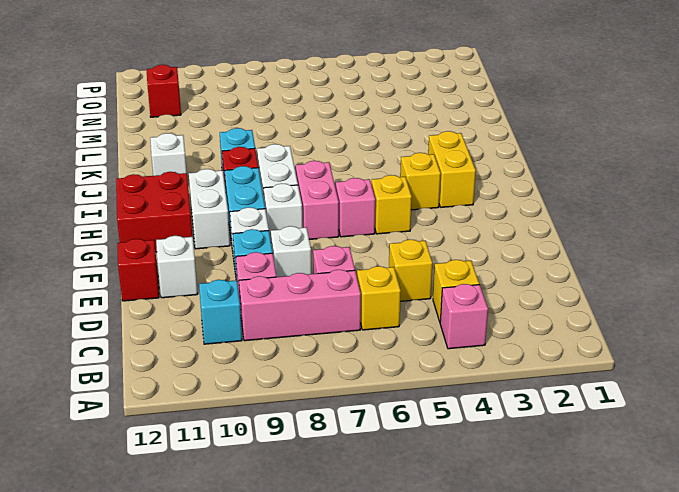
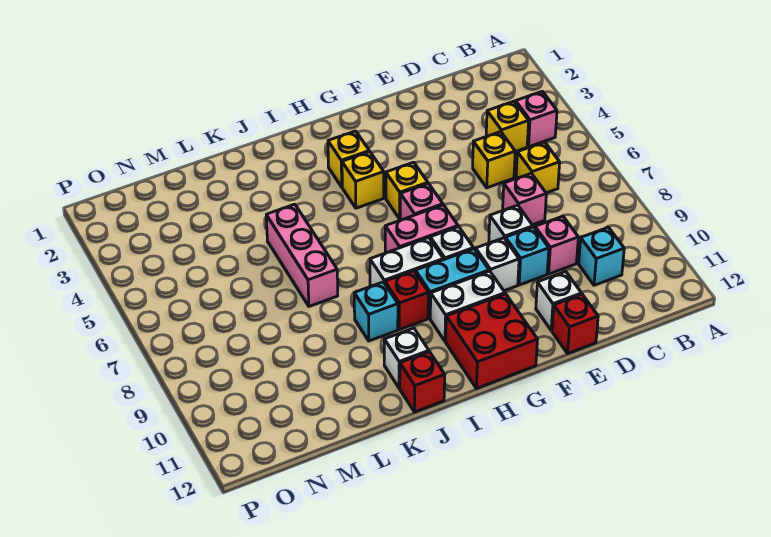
pink 1x3 brick [239,270,361,341] -> pink 1x3 brick moved to [266,204,338,306]
yellow 1x2 brick [428,131,476,207] -> yellow 1x1 brick [328,131,369,187]
red 1x1 brick [147,65,181,117] -> red 1x1 brick moved to [400,352,445,412]

